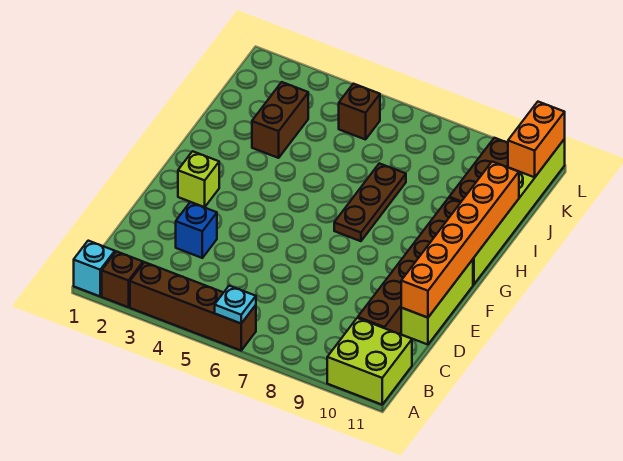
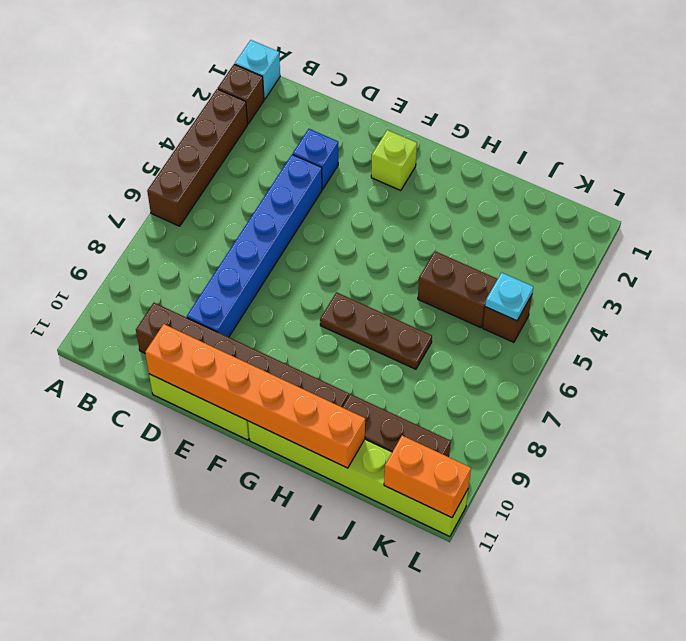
cyan 1x1 plate [215,286,256,323] -> cyan 1x1 plate moved to [485,273,533,321]
lime 2x2 brick [327,318,412,405] -> none
none -> blue 1x6 brick [187,154,322,337]
brown 1x2 brick [252,82,308,158] -> brown 1x2 brick moved to [418,251,498,328]

